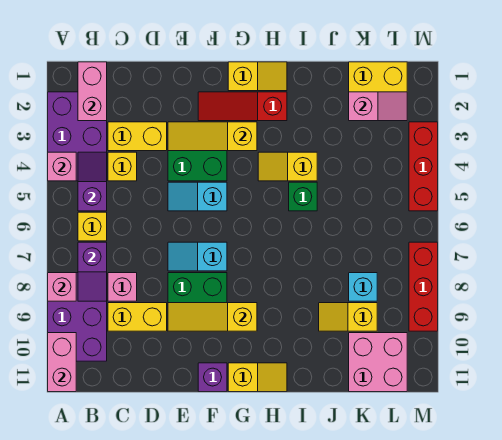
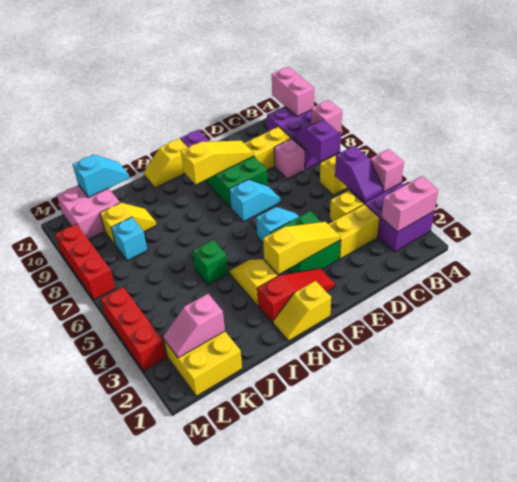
pink 1x2 brick [78,62,107,121] -> pink 1x2 brick turned to [382,176,438,232]
yellow 1x2 slope [258,152,317,181] -> yellow 1x2 slope turned to [230,259,277,306]
none -> cyan 1x2 slope [73,155,130,198]

